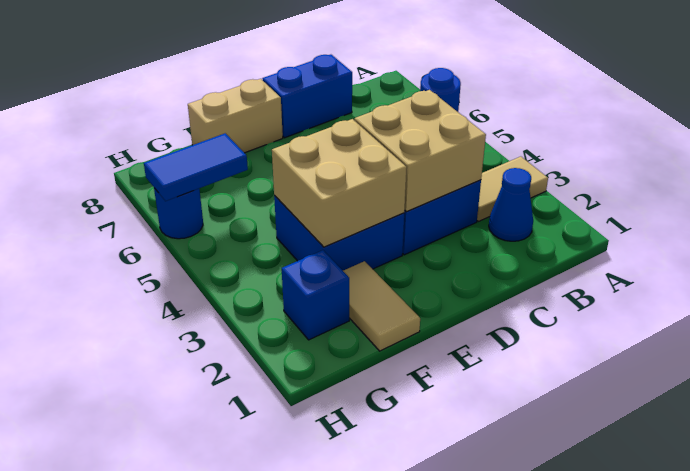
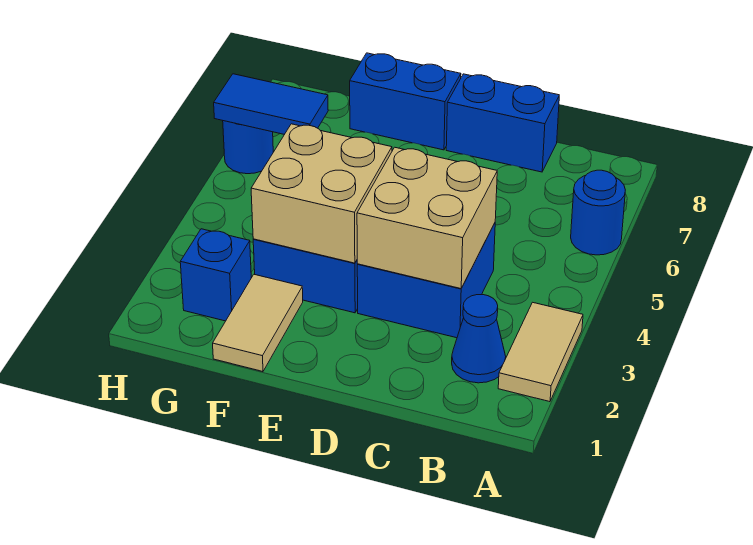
tan 1x2 tile [477,157,548,221] -> tan 1x2 tile turned to [498,302,583,402]
tan 1x2 brick [188,79,283,153] -> blue 1x2 brick [350,53,461,150]

